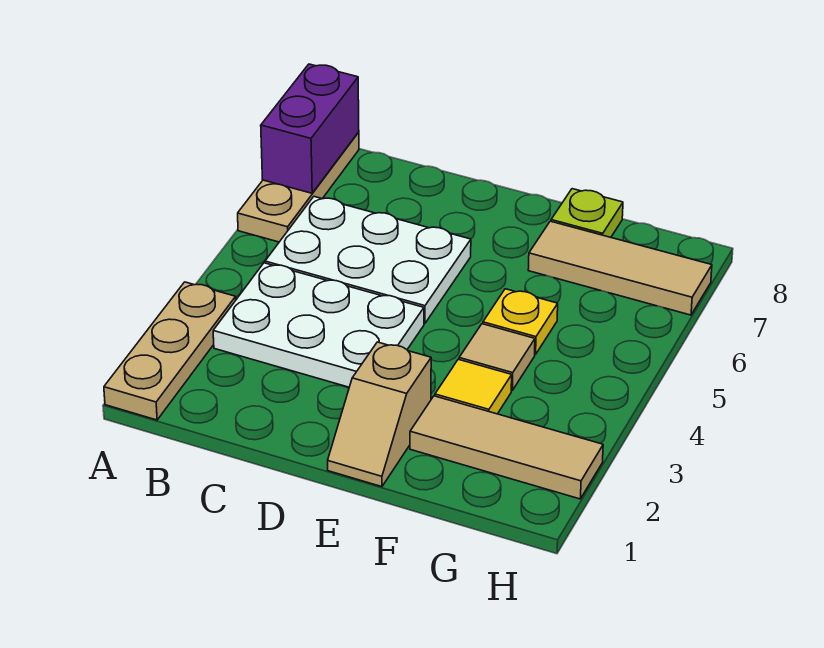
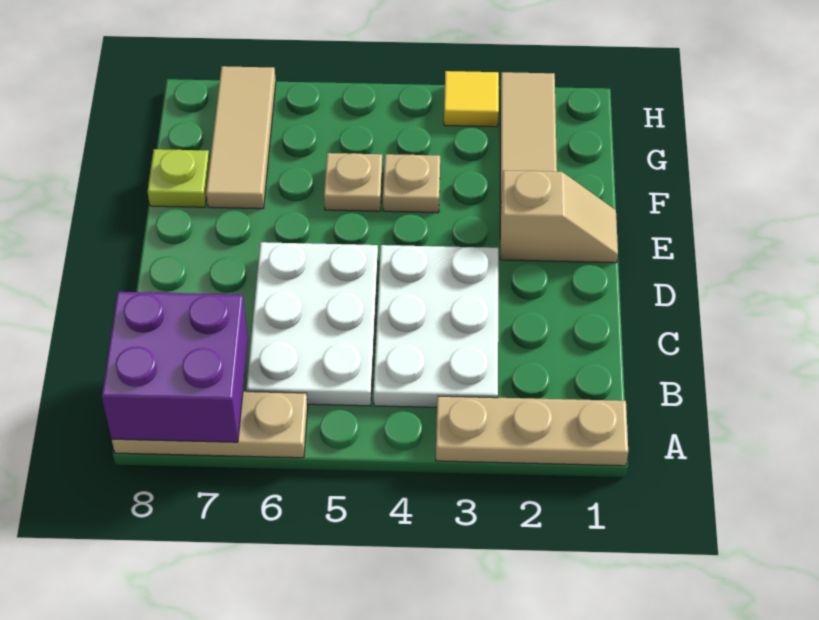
purple 1x2 brick [261,64,359,193] -> purple 2x2 brick [102,292,248,442]
yellow 1x1 tile [435,359,512,414] -> yellow 1x1 tile moved to [444,71,499,127]
tan 1x1 tile [459,324,535,390] -> tan 1x1 plate [383,154,440,213]
yellow 1x1 plate [483,289,558,355] -> tan 1x1 plate [324,153,383,211]

